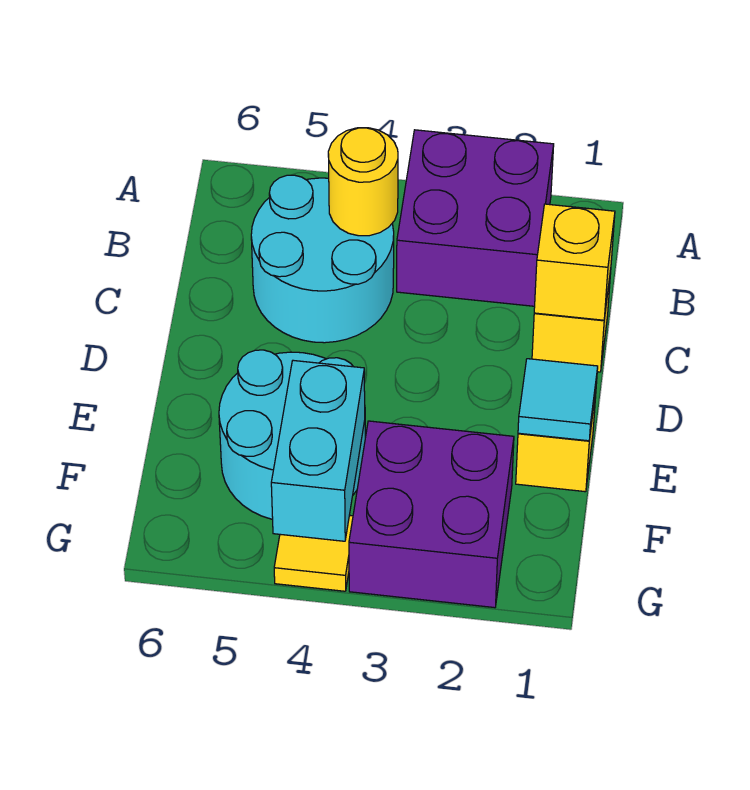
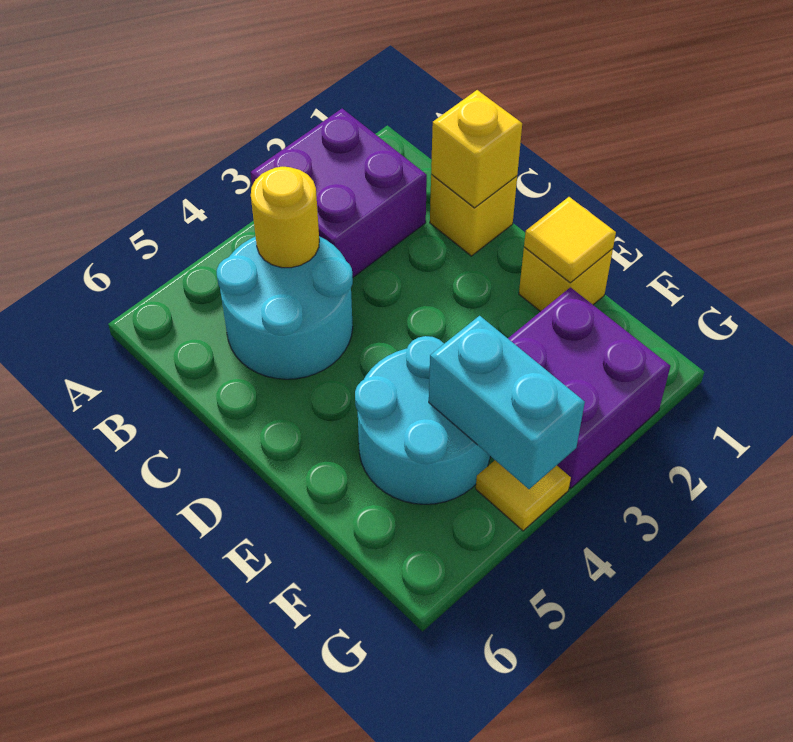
cyan 1x1 tile [518,359,598,441] -> yellow 1x1 tile [524,197,616,283]

